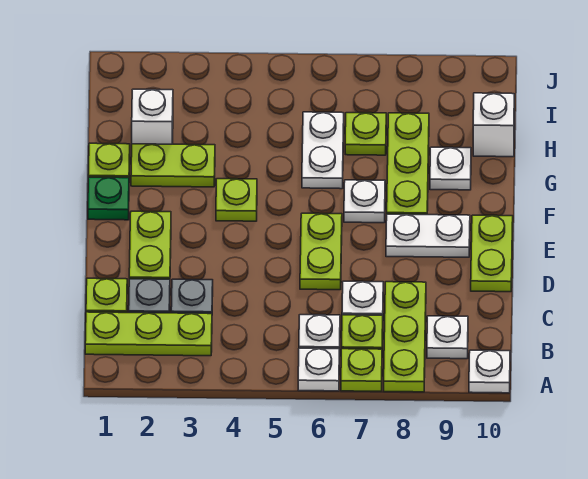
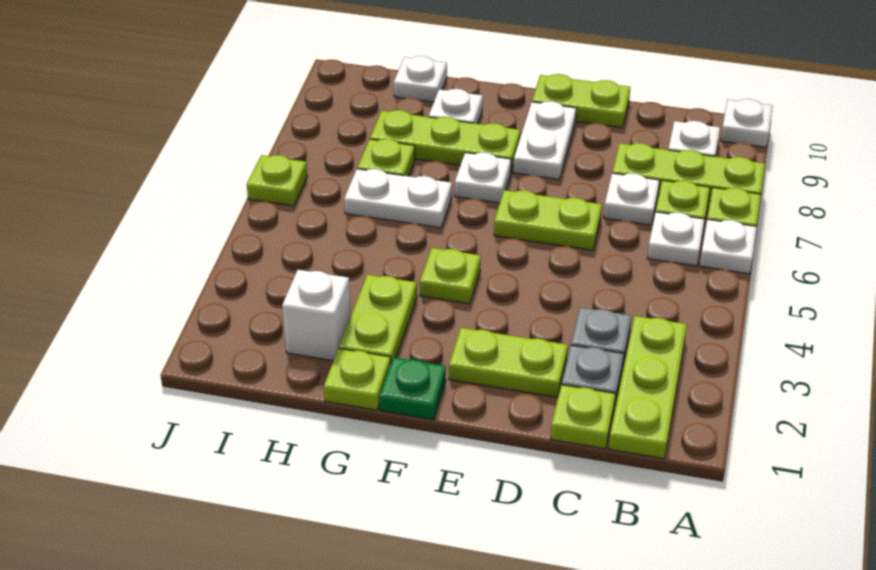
white 1x1 brick [473,93,514,157] -> white 1x1 plate [394,56,447,102]
none -> lime 1x1 plate [247,155,307,206]

